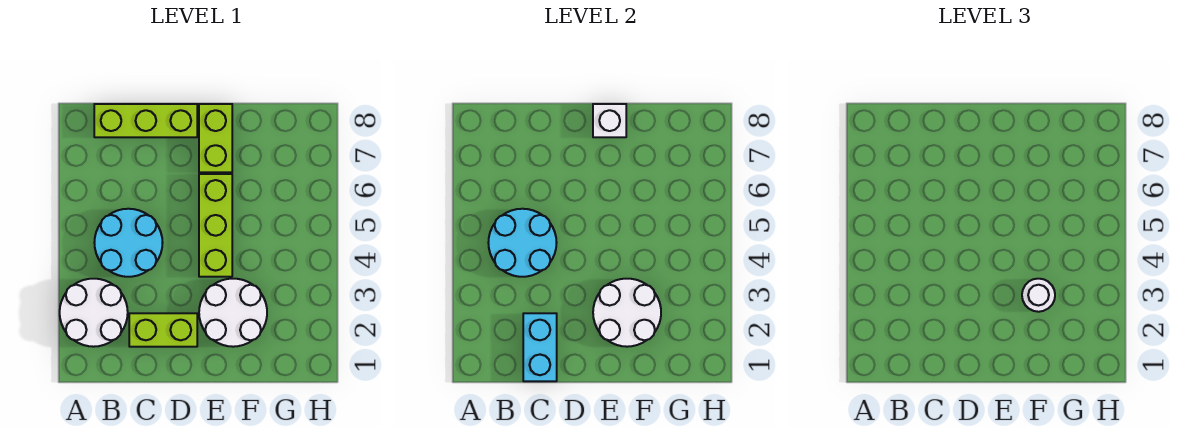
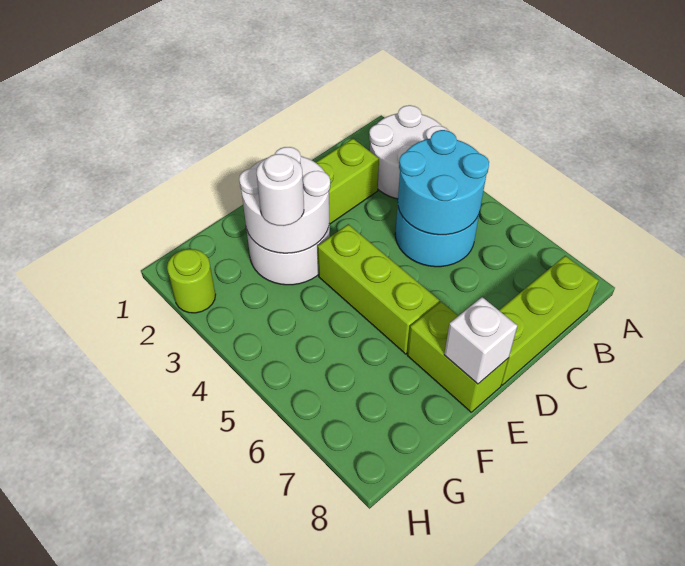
cyan 1x2 brick [523,313,557,381] -> none
none -> lime 1x1 round brick [167,249,216,313]

